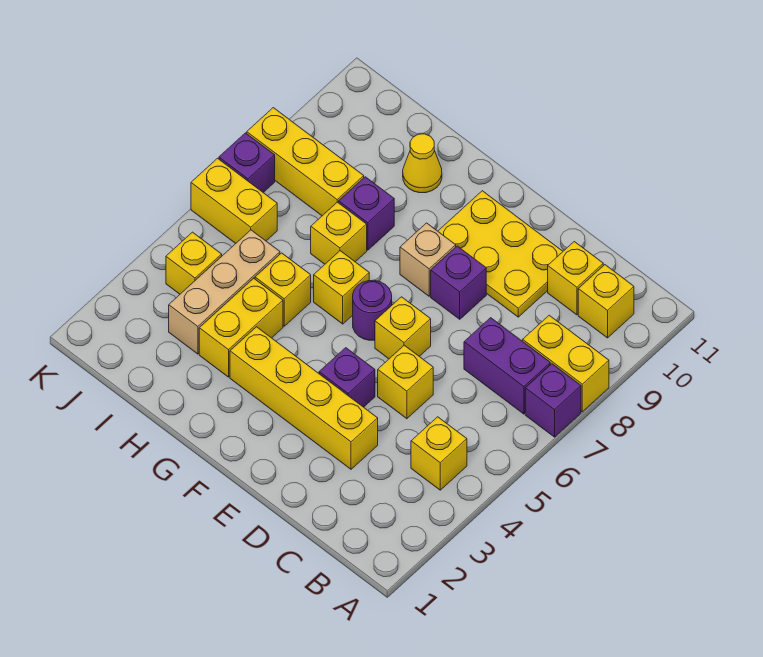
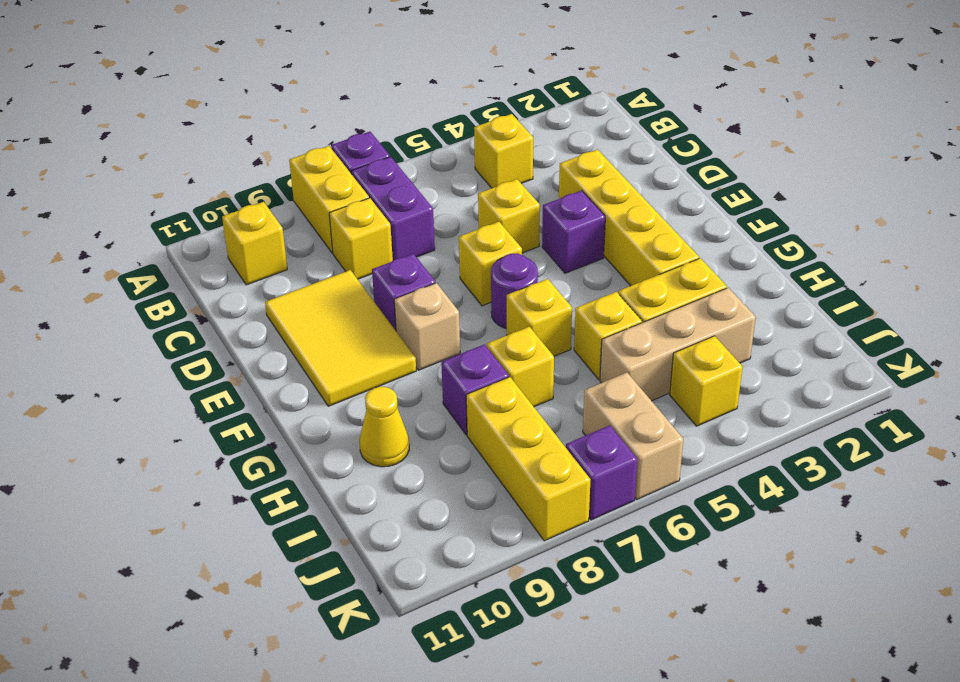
yellow 1x1 brick [548,242,603,315] -> yellow 1x1 brick moved to [329,198,393,279]
yellow 2x3 plate [438,191,563,317] -> yellow 2x3 tile [265,270,416,406]
yellow 1x2 brick [191,158,277,244] -> tan 1x2 brick [583,373,683,499]

